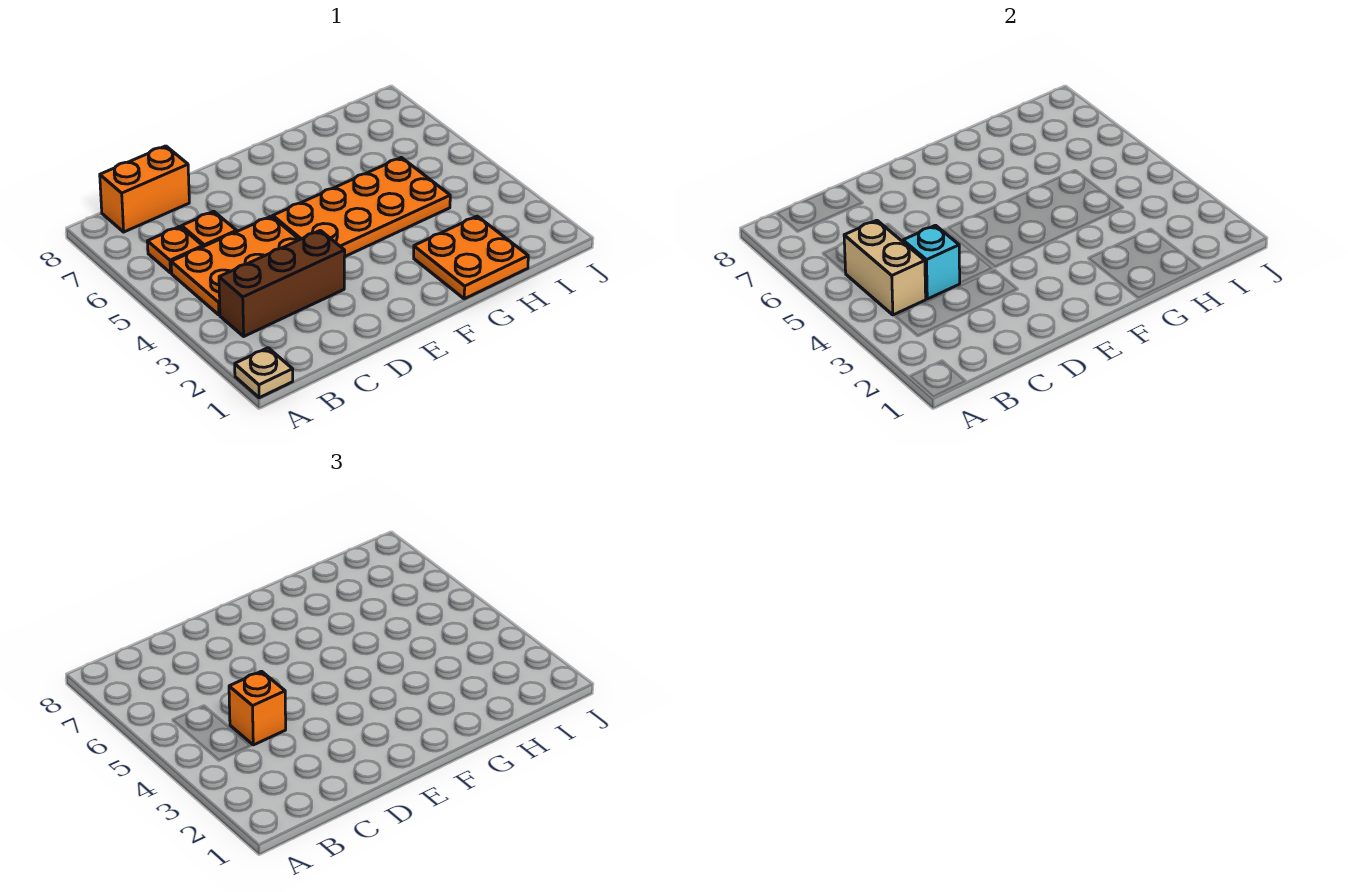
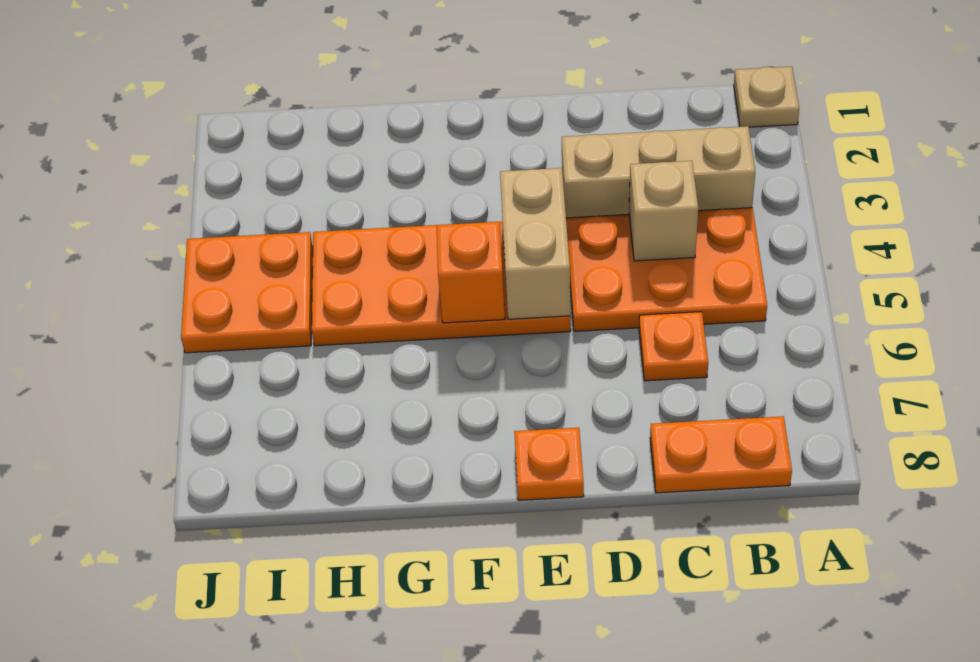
brown 1x3 brick [219,230,345,336] -> tan 1x3 brick [562,126,755,218]
tan 1x2 brick [844,220,926,315] -> tan 1x2 brick moved to [500,168,571,319]
orange 1x1 plate [147,226,203,273] -> orange 1x1 plate moved to [514,428,584,500]
orange 1x2 brick [100,146,189,232] -> orange 1x2 plate [650,416,792,493]
cyan 1x1 brick [903,225,960,299] -> tan 1x1 brick [629,161,698,261]
orange 1x1 brick [229,671,286,745] -> orange 1x1 brick moved to [436,222,505,323]
orange 2x2 plate [414,216,528,299] -> orange 2x2 plate moved to [181,232,313,353]

